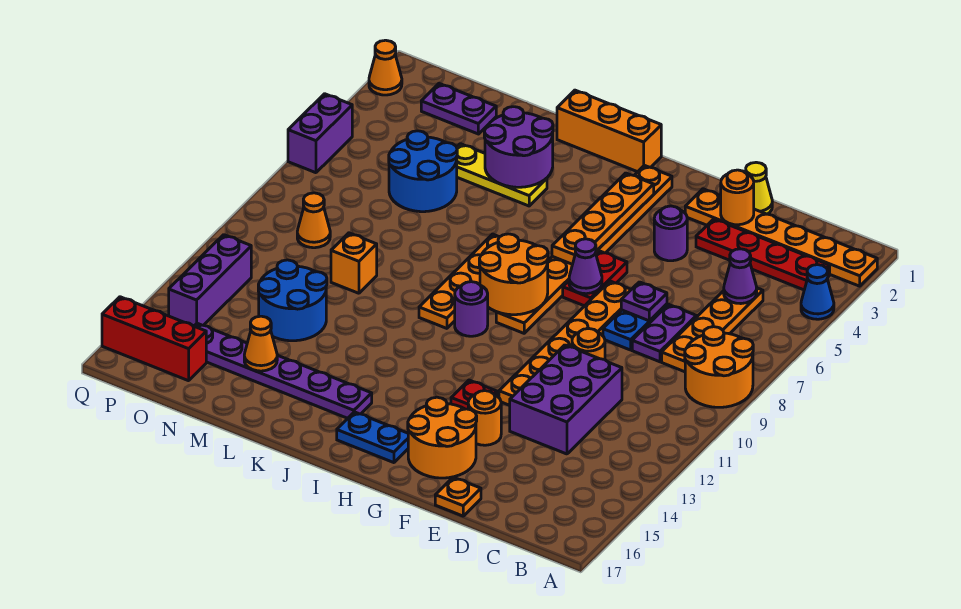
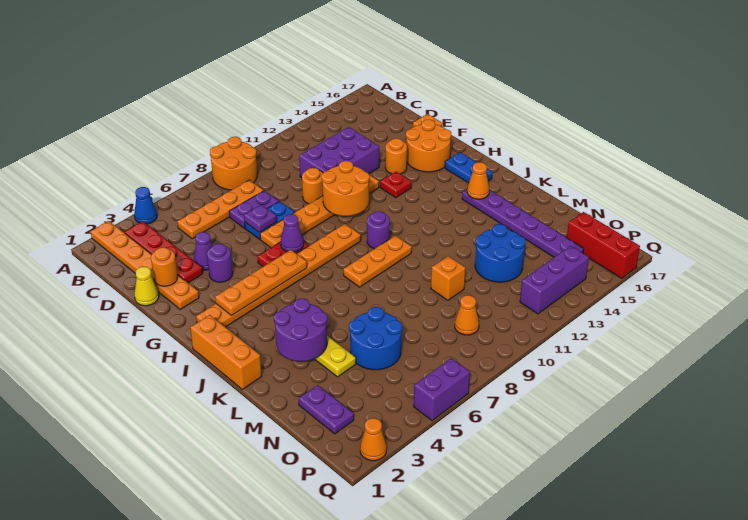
purple 1x1 cone [724,249,757,304] -> purple 1x1 cone moved to [194,232,212,270]
orange 2x2 round brick [479,234,548,315] -> orange 2x2 round brick moved to [322,161,369,216]
orange 1x4 plate [419,234,500,328] -> orange 1x3 plate [343,235,412,287]
orange 1x1 cone [244,316,277,371] -> orange 1x1 cone moved to [467,162,489,199]

